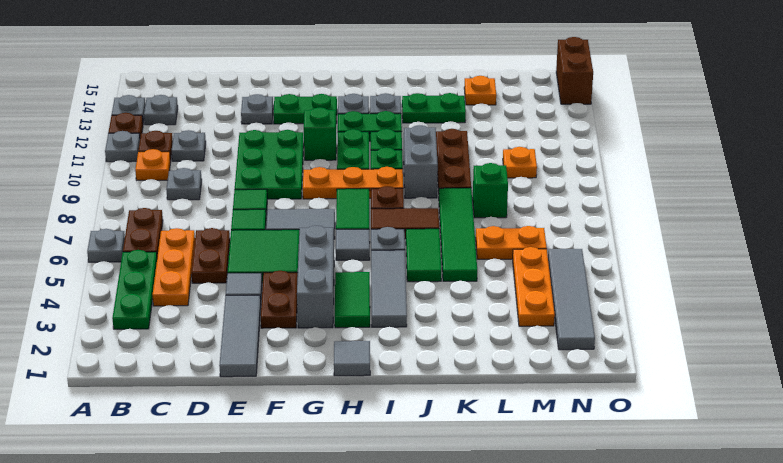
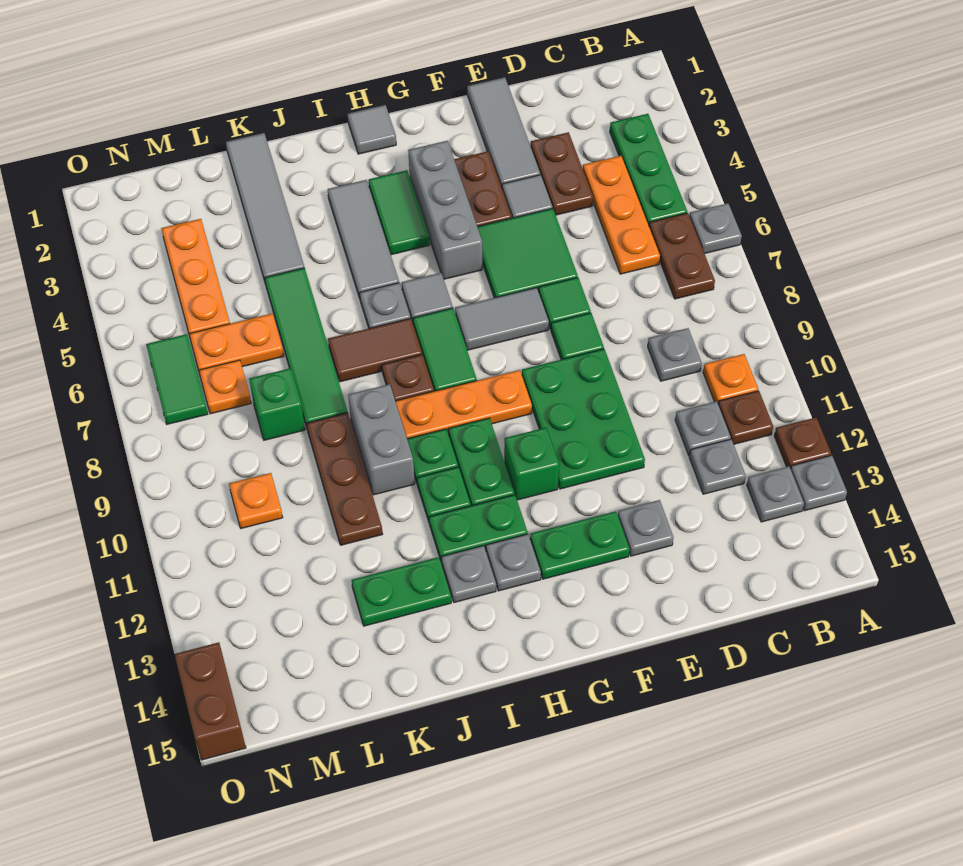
grey 1x1 plate [105,131,140,162] -> grey 1x1 plate moved to [689,439,746,494]
brown 1x2 plate [191,228,230,283] -> brown 1x2 plate moved to [530,132,593,215]
green 1x2 tile [406,229,441,282] -> green 1x2 tile moved to [146,334,208,424]
orange 1x1 plate [464,76,496,105] -> orange 1x1 plate moved to [199,360,251,414]
grey 1x4 tile [548,249,595,350] -> grey 1x4 tile moved to [226,133,304,284]

